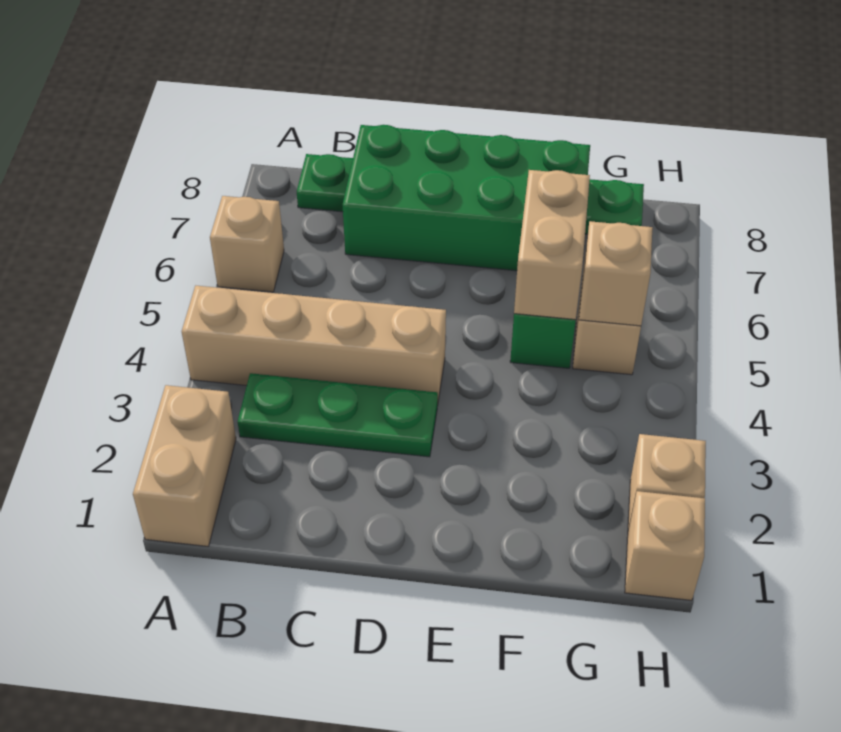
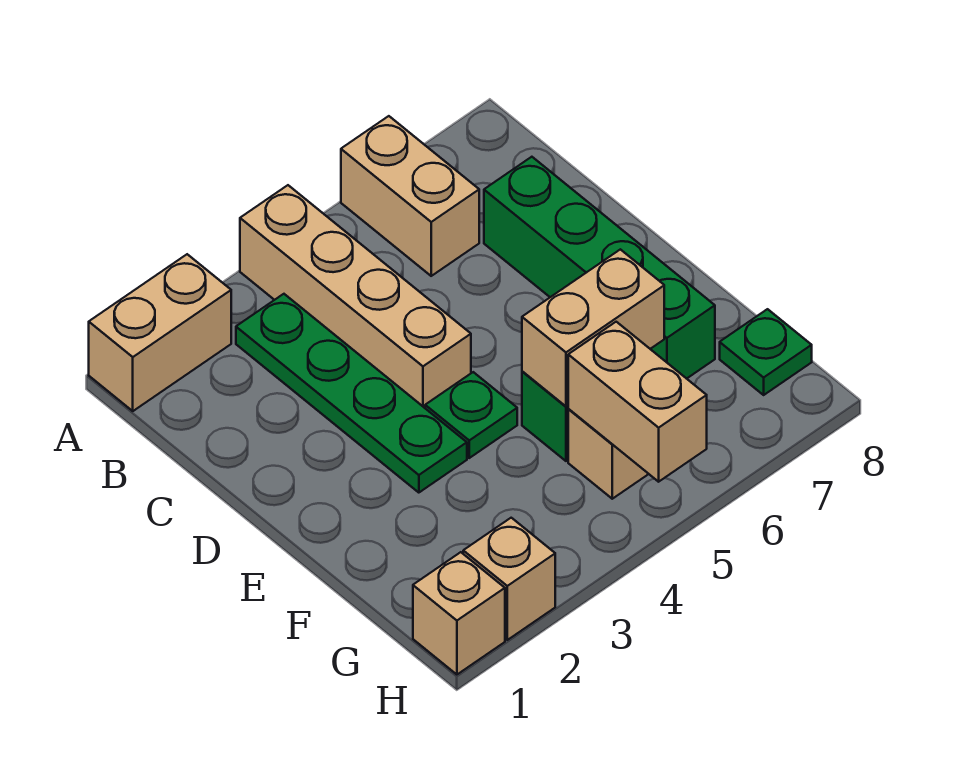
tan 1x1 brick [210,196,284,292] -> tan 1x2 brick [341,116,479,276]
green 1x3 plate [238,373,438,457] -> green 1x4 plate [236,294,467,493]
green 1x1 plate [297,154,353,212] -> green 1x1 plate moved to [425,372,517,458]
green 2x4 brick [342,125,590,271] -> green 1x4 brick [484,157,715,379]
tan 1x1 brick [579,221,652,326] -> tan 1x2 brick [568,322,707,482]

